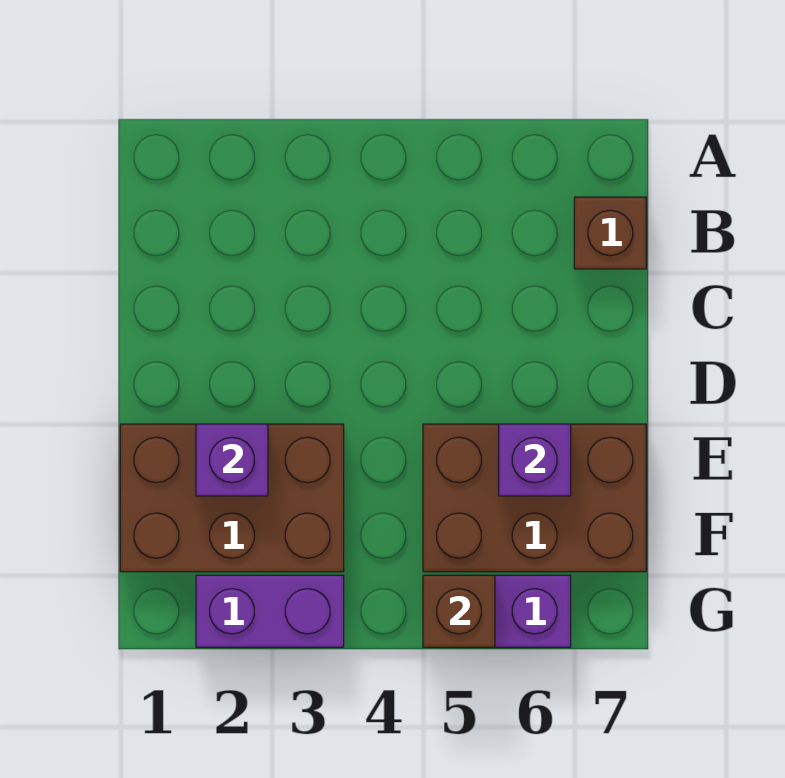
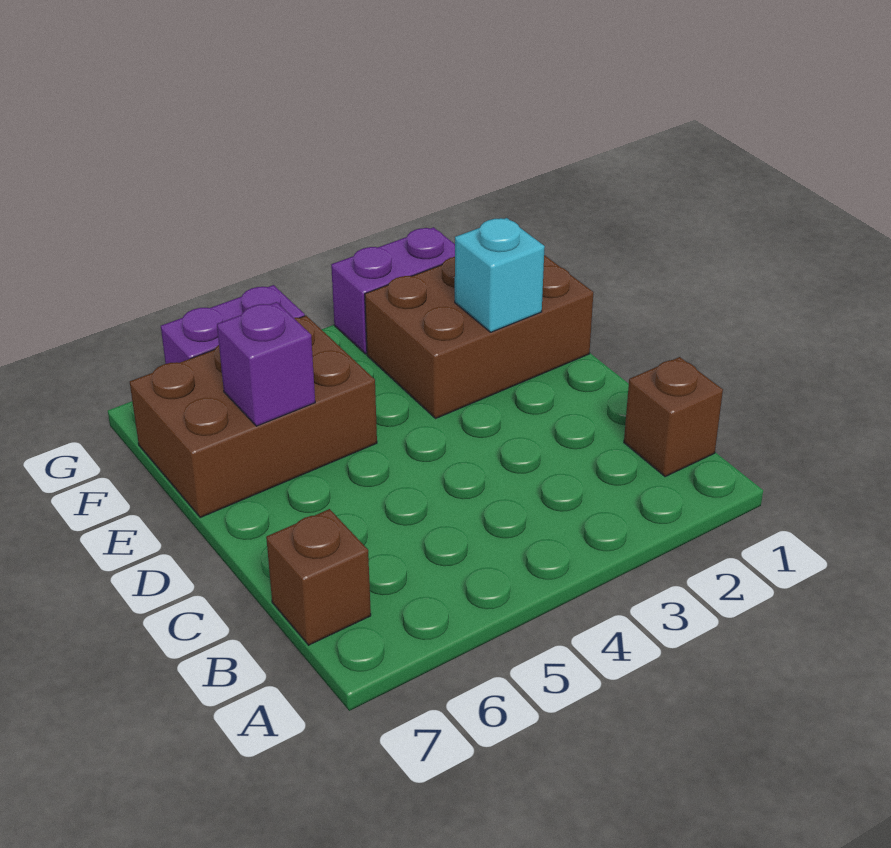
purple 1x1 brick [196,424,268,496] -> cyan 1x1 brick [455,218,545,332]
brown 1x1 brick [423,575,495,647] -> brown 1x1 brick moved to [624,357,723,477]

